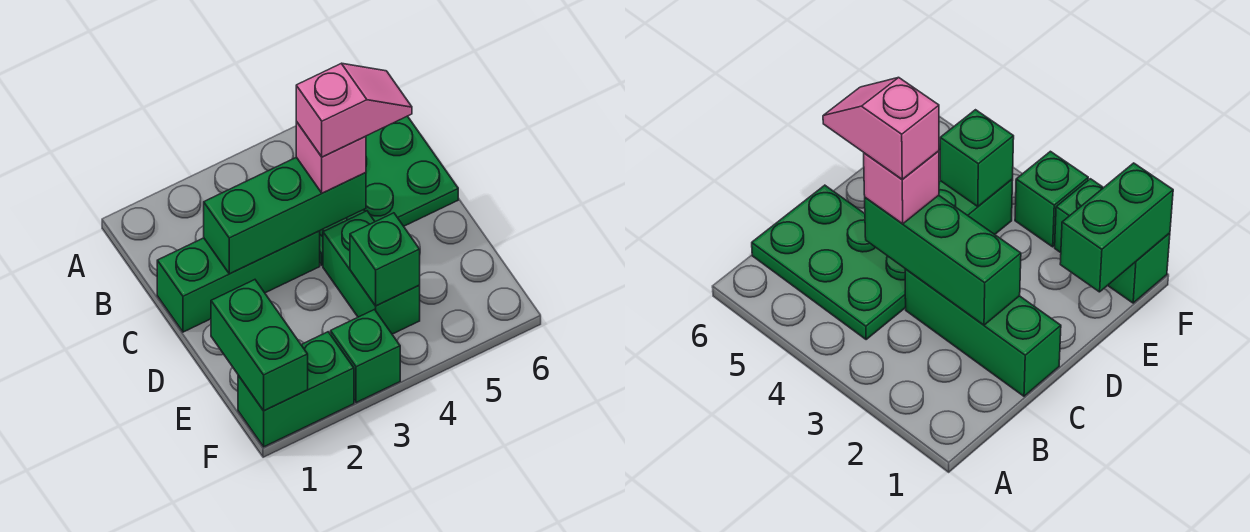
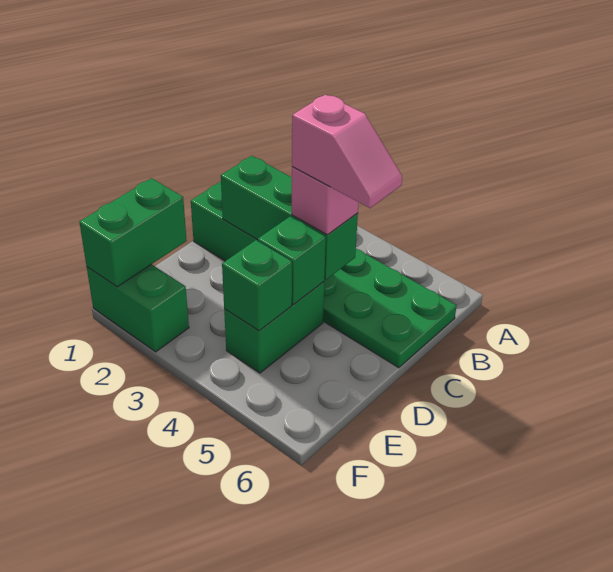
green 1x1 brick [331,310,400,403] -> green 1x1 brick moved to [258,217,326,305]

